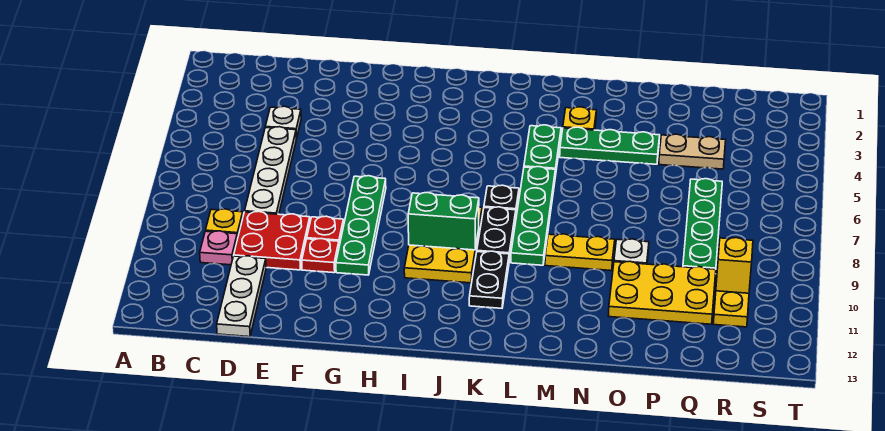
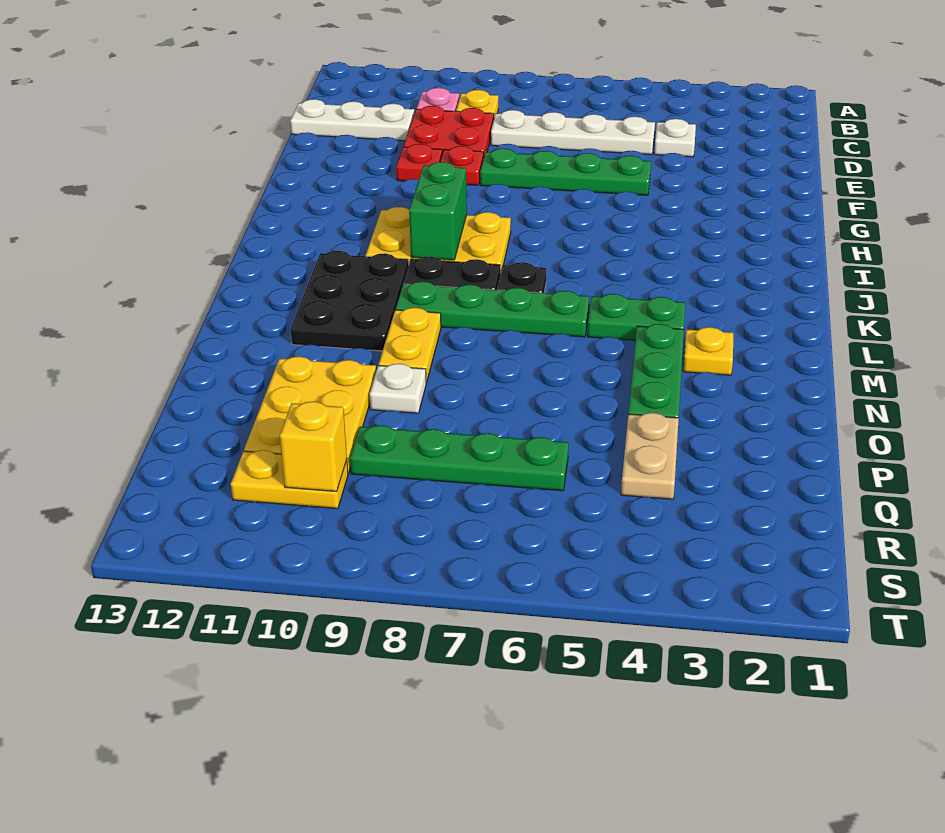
green 1x4 plate [336,176,386,275] -> green 1x4 plate moved to [480,148,651,195]
black 1x2 plate [469,251,509,308] -> black 2x3 plate [291,251,409,351]

